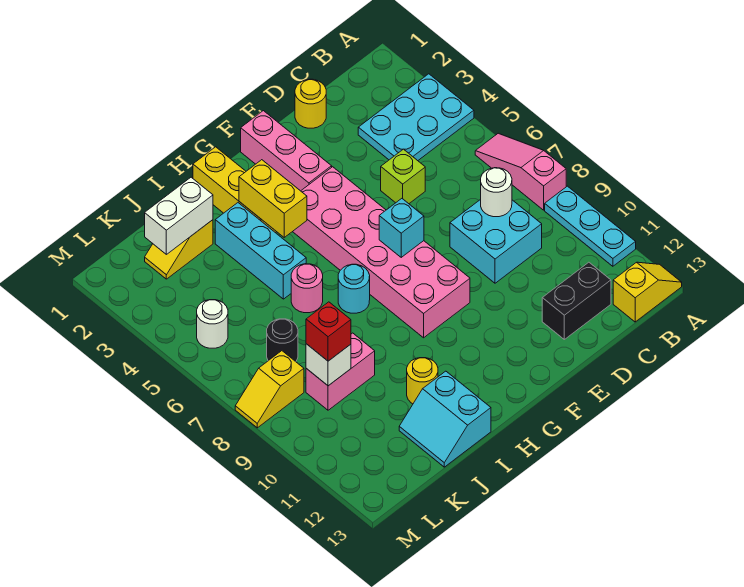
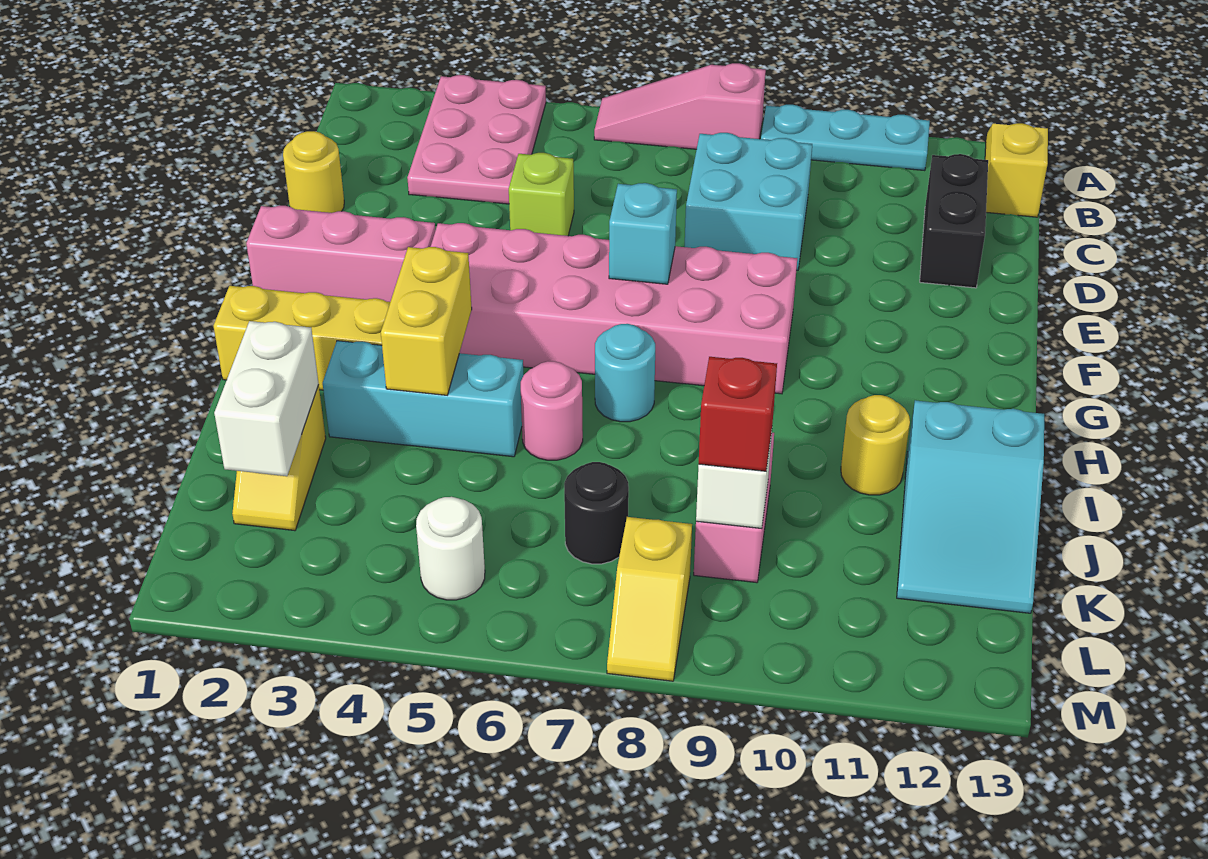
cyan 2x3 plate [358,74,474,161] -> pink 2x3 plate [407,75,546,204]
white 1x1 round brick [481,168,512,217] -> none
yellow 1x2 brick [239,160,307,237] -> yellow 1x2 brick turned to [381,247,472,395]
cyan 2x2 slope [399,371,491,467] -> cyan 2x3 slope [897,400,1044,613]

